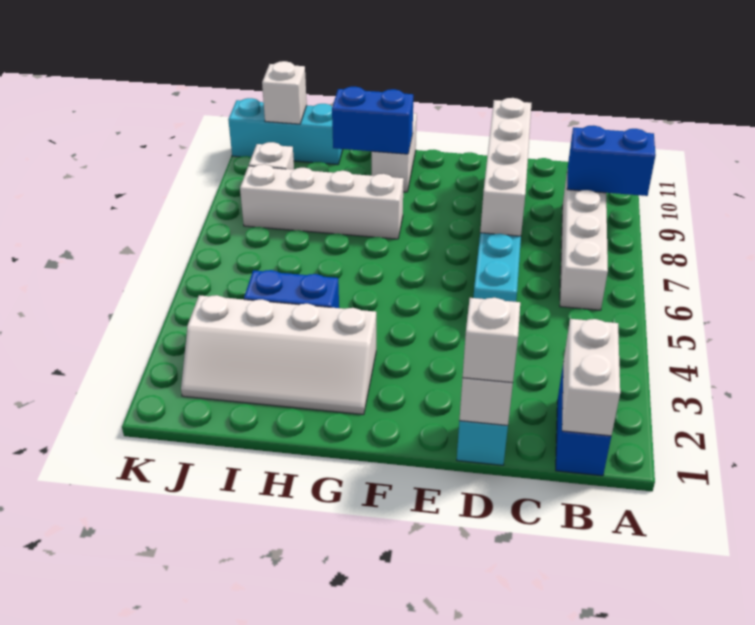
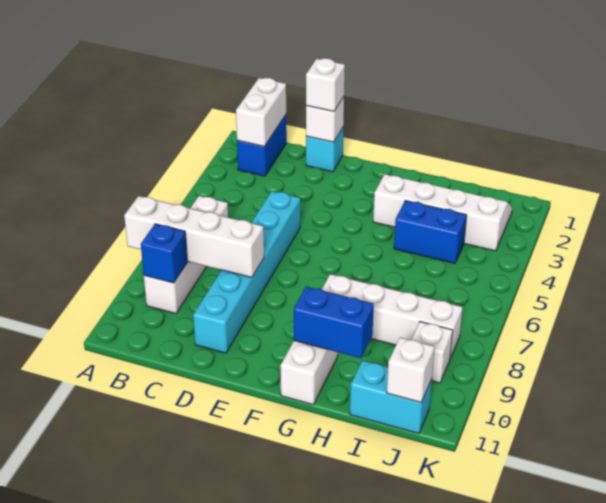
blue 1x2 brick [567,125,656,196] -> blue 1x1 brick [141,224,187,283]
white 1x4 brick [480,98,532,236] -> white 1x4 brick turned to [124,196,264,278]
cyan 1x3 brick [228,98,343,164] -> cyan 1x2 brick [350,360,432,434]

